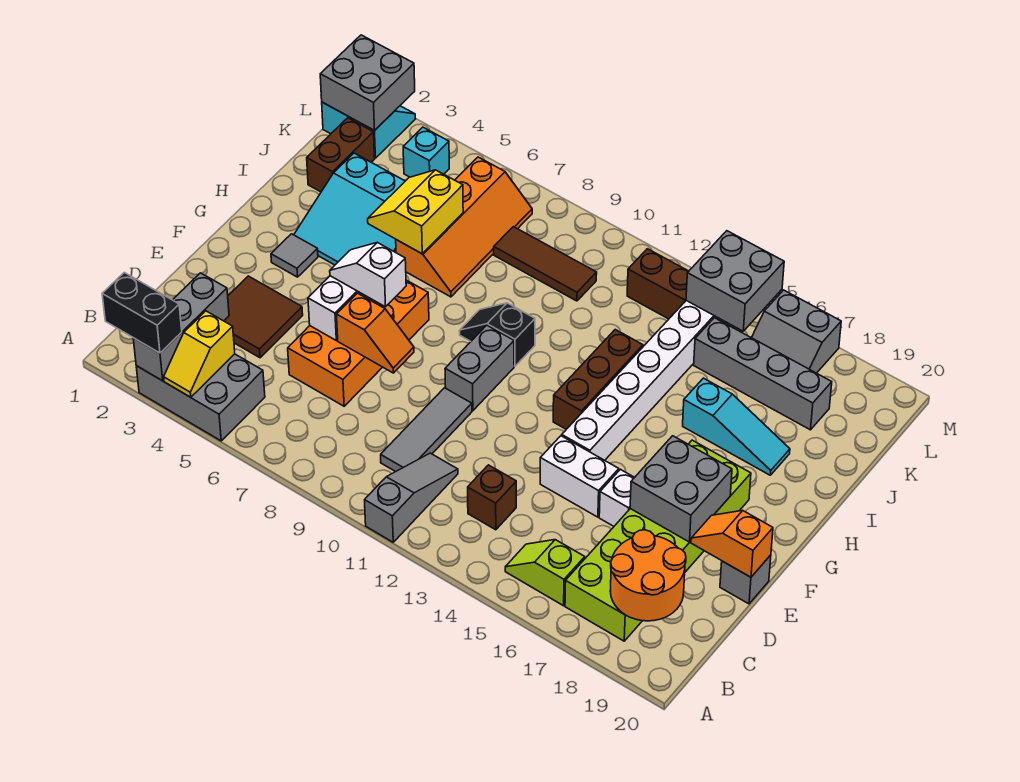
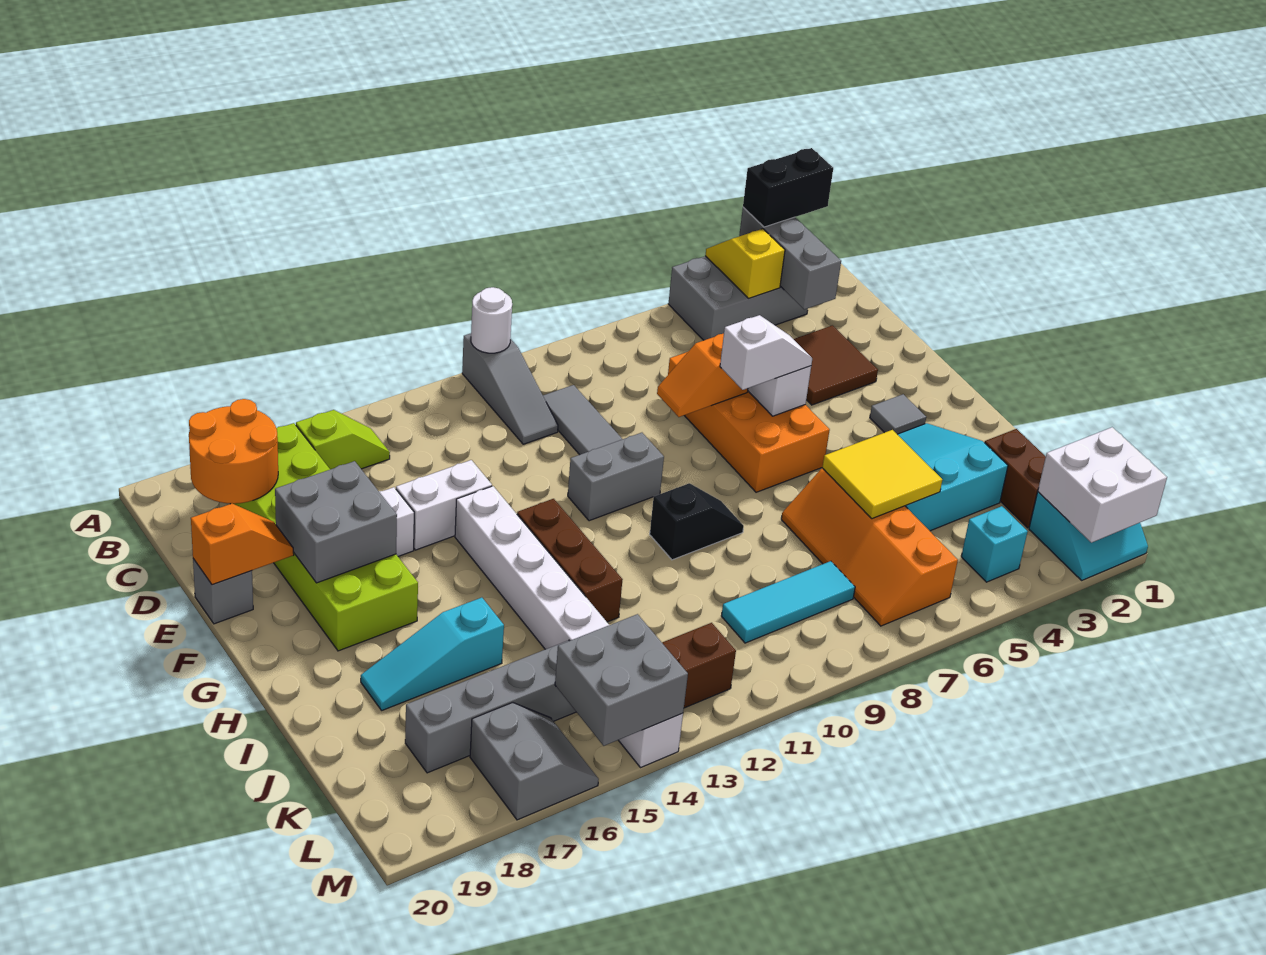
none -> white 1x1 round brick [471,287,512,353]
brown 1x1 brick [468,465,516,530] -> none
grey 1x2 brick [445,325,514,411] -> grey 1x2 brick turned to [568,433,664,521]
yellow 2x2 slope [368,170,463,254] -> yellow 2x2 tile [822,430,942,519]
brown 1x3 tile [494,227,597,301] -> cyan 1x3 tile [721,561,855,643]
grey 2x2 brick [320,35,415,131] -> white 2x2 brick [1038,427,1167,543]
grey 2x2 slope [752,290,841,373] -> grey 2x2 slope turned to [470,703,599,820]

